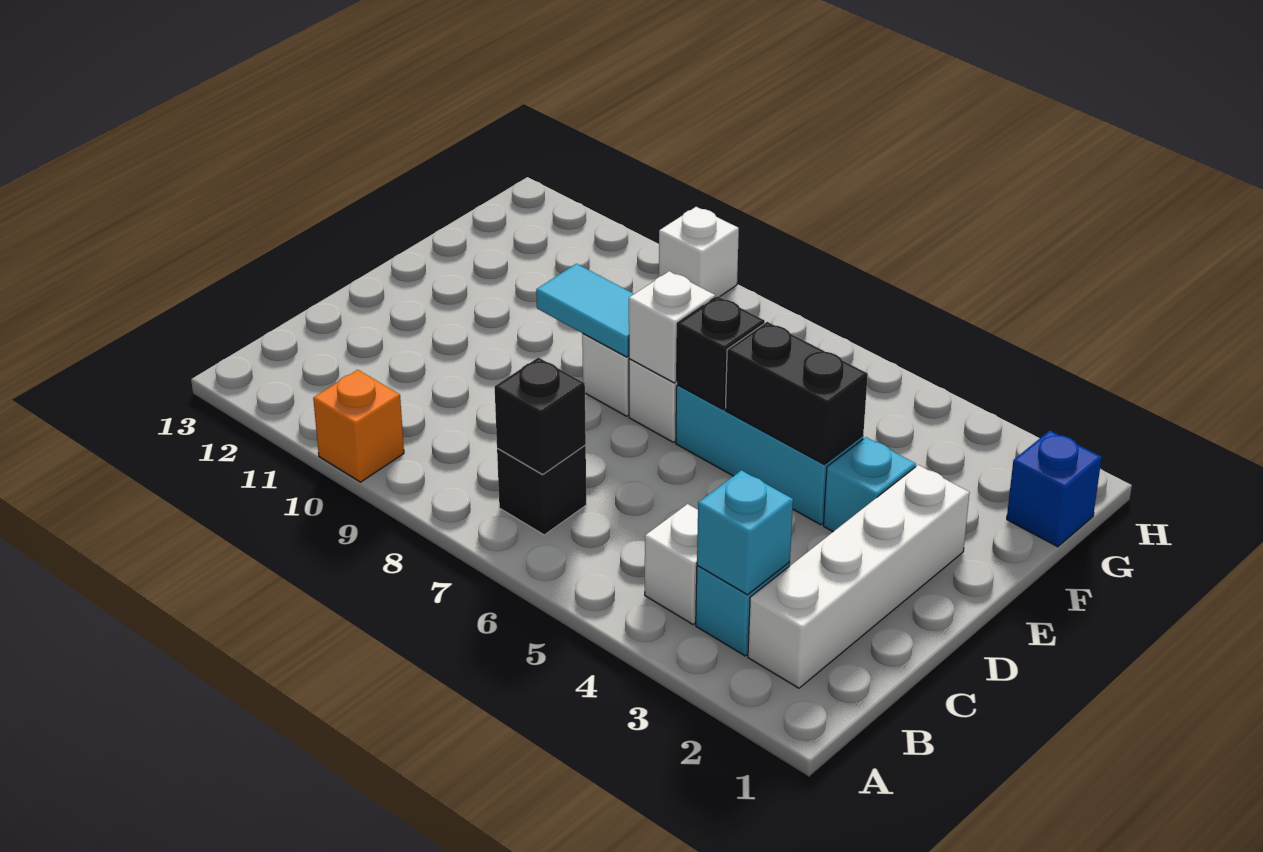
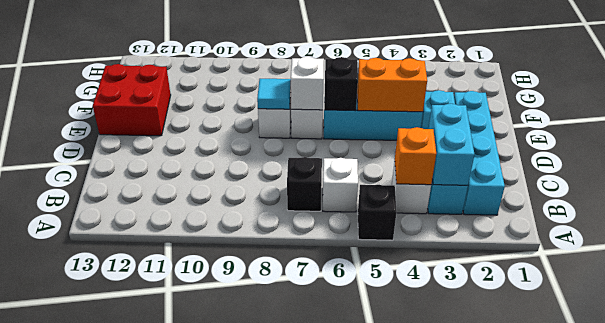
orange 1x1 brick [313,370,404,482] -> orange 1x1 brick moved to [395,127,436,185]
white 1x4 brick [748,465,970,688] -> cyan 1x4 brick [454,91,505,215]
cyan 1x1 brick [697,470,793,595] -> cyan 1x2 brick [428,104,474,185]
black 1x1 brick [495,357,586,475] -> black 1x1 brick moved to [358,185,397,240]
black 1x2 brick [725,322,868,464] -> orange 1x2 brick [357,58,427,112]
cyan 1x2 tile [536,264,634,357] -> cyan 1x1 tile [257,79,291,109]
none -> red 2x2 brick [93,64,171,136]
blue 1x1 brick [1007,431,1102,547] -> none
white 1x1 brick [659,207,739,297] -> white 1x1 brick moved to [323,158,358,212]

